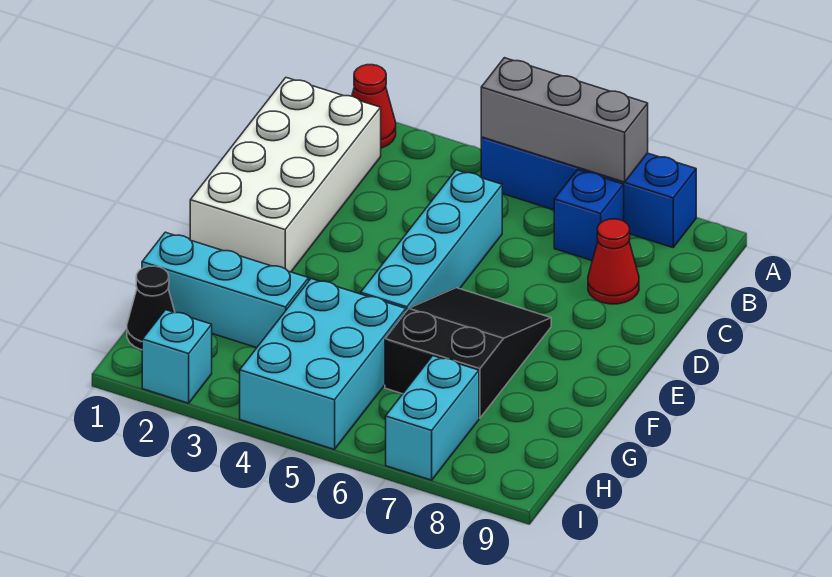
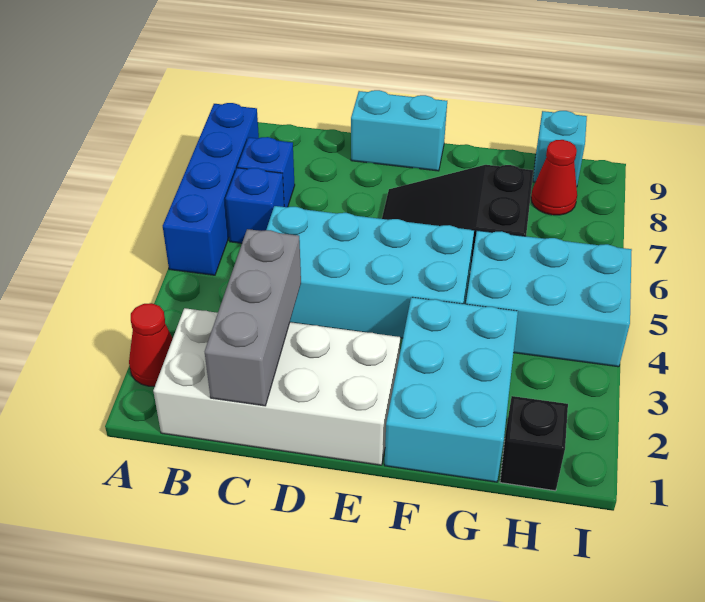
grey 1x3 brick [481,58,648,182] -> grey 1x3 brick moved to [205,229,301,406]
none -> blue 1x1 brick [225,168,284,243]
cyan 1x4 brick [361,170,502,311] -> cyan 2x4 brick [266,206,474,338]
red 1x1 cone [588,219,639,304] -> red 1x1 cone moved to [531,140,577,215]
cyan 1x3 brick [142,232,309,348] -> cyan 2x3 brick [384,297,518,482]
black 1x1 cone [127,266,175,350] -> black 1x1 brick [500,396,568,491]
cyan 1x2 brick [386,356,479,480] -> cyan 1x2 brick moved to [351,90,447,171]
cyan 1x1 brick [142,310,212,403] -> cyan 1x1 brick moved to [533,111,587,187]

